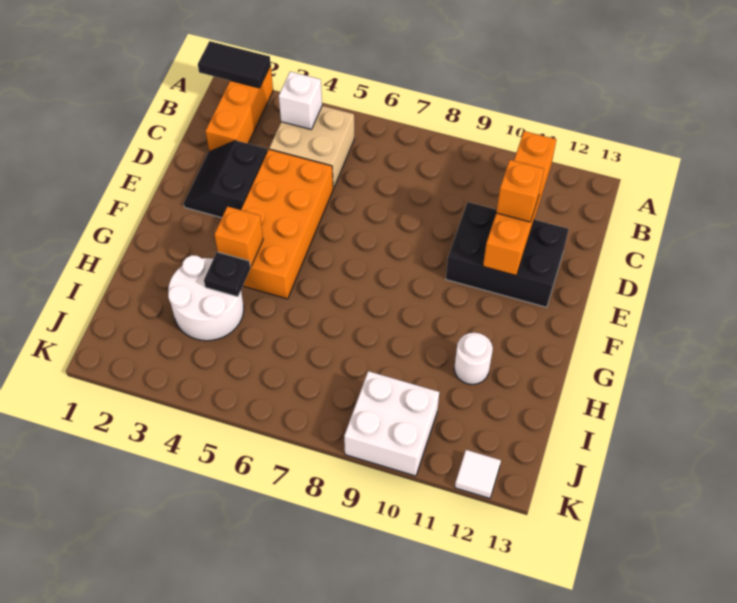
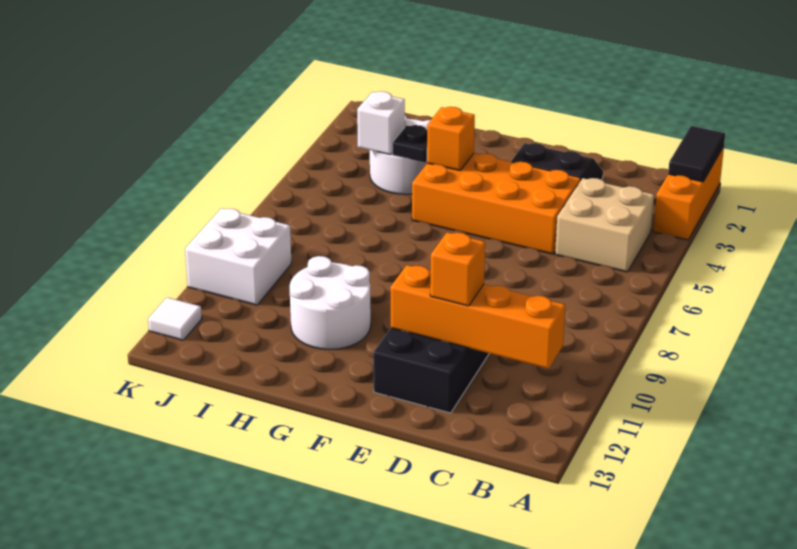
orange 1x3 brick [205,66,273,152] -> orange 1x3 brick turned to [653,147,724,240]
white 1x1 brick [279,72,322,129] -> white 1x1 brick moved to [357,91,405,155]
white 1x1 round brick [454,333,493,385] -> white 2x2 round brick [290,256,371,349]

